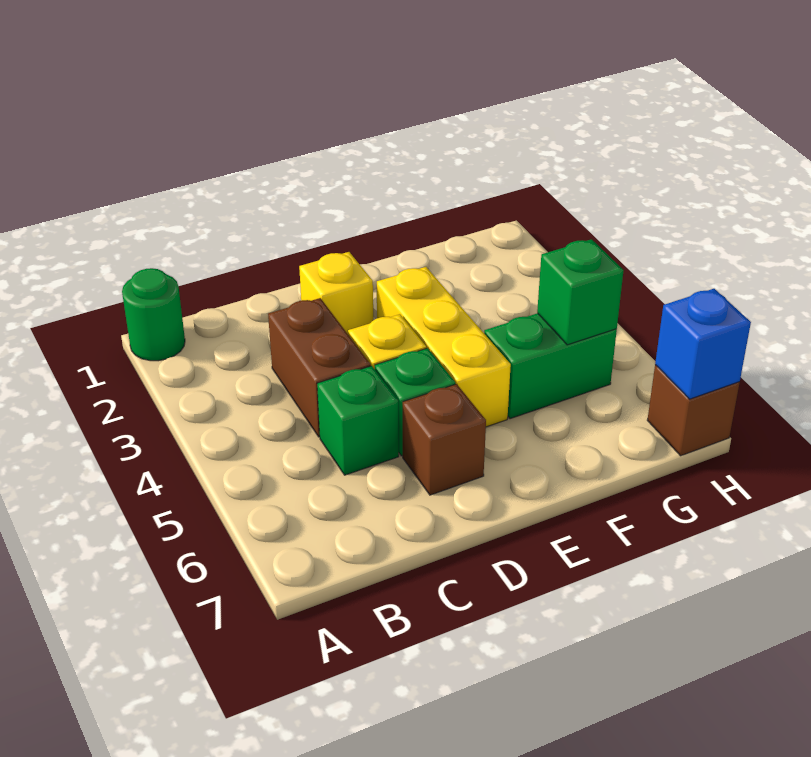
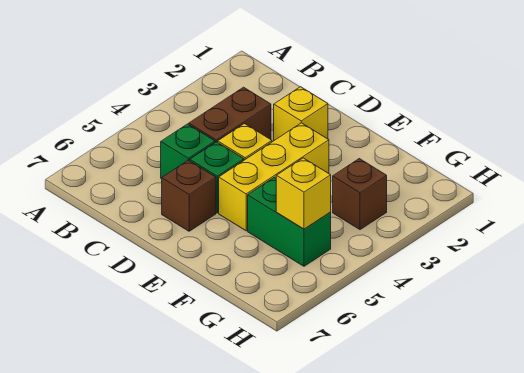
green 1x1 round brick [122,268,185,361] -> none
green 1x1 brick [537,239,624,345] -> yellow 1x1 brick [276,158,331,229]
brown 1x1 brick [647,365,740,456] -> brown 1x1 brick moved to [333,159,387,230]
blue 1x1 brick [655,289,751,399] -> none

